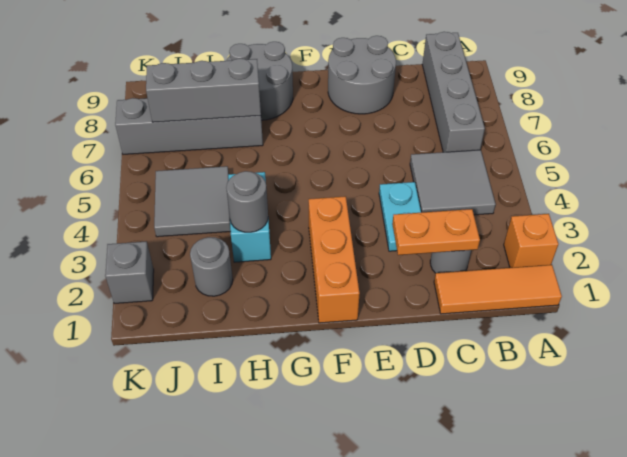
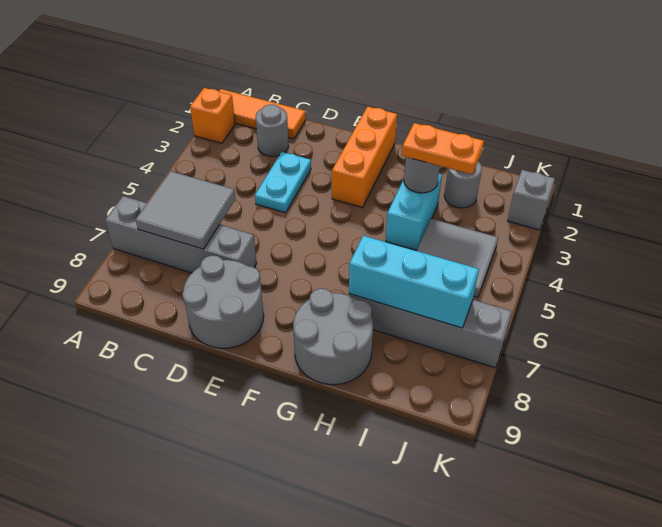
grey 2x2 tile [410,150,496,215] -> grey 2x2 tile moved to [136,171,235,249]
grey 1x4 brick [422,32,485,152] -> grey 1x4 brick turned to [105,196,257,273]
orange 1x2 plate [392,209,480,255] -> orange 1x2 plate moved to [402,123,484,174]
grey 1x3 brick [146,58,261,122] -> cyan 1x3 brick [349,236,479,328]

